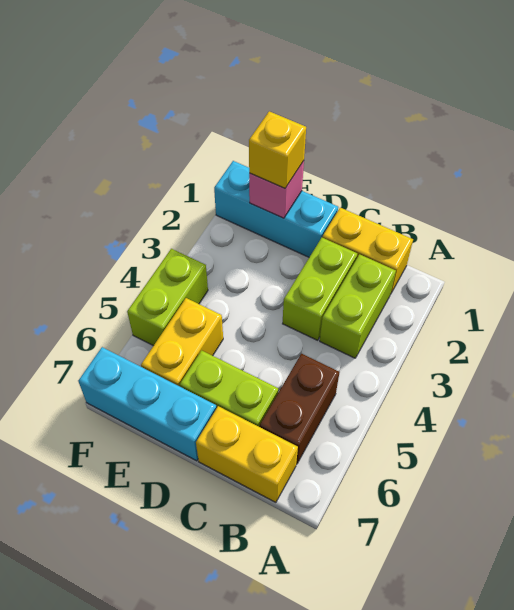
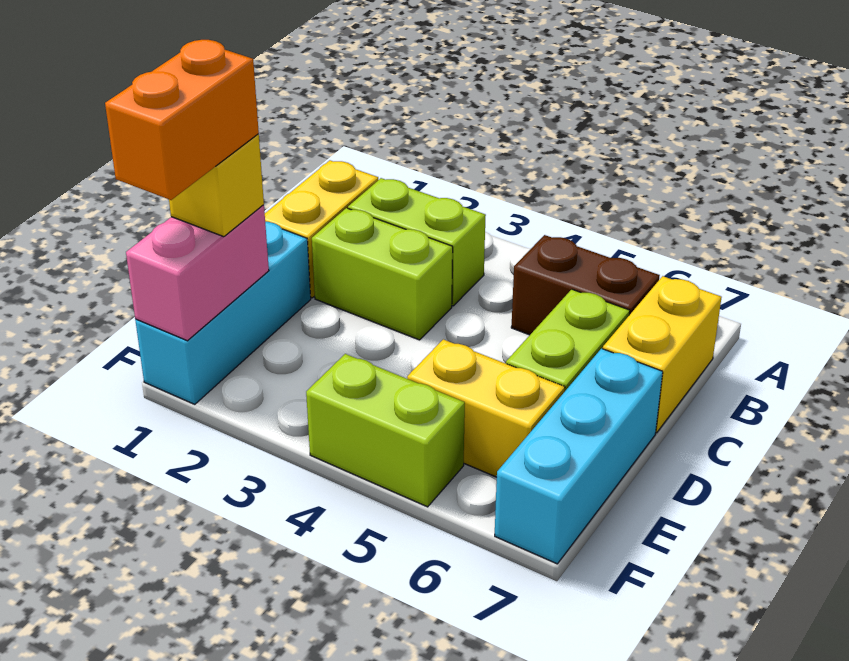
pink 1x1 brick [249,161,304,218] -> pink 1x2 brick [126,205,269,341]
none -> orange 1x2 brick [105,40,259,200]

